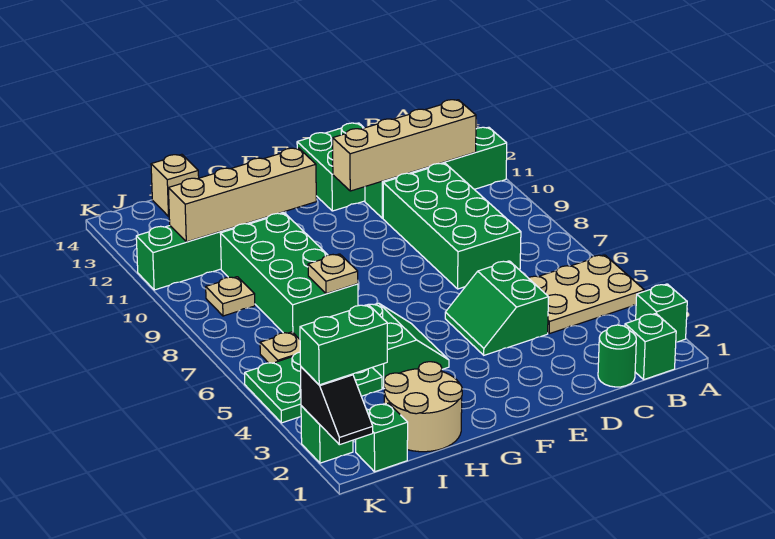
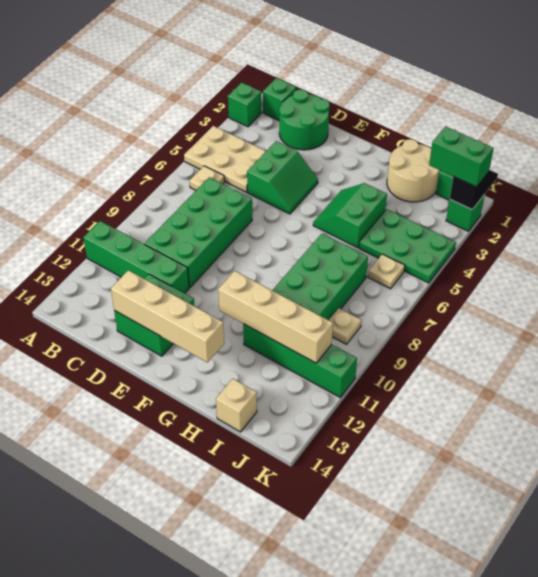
tan 1x4 brick [333,100,476,191] -> tan 1x4 brick moved to [111,270,224,362]
green 1x1 round brick [598,325,636,387] -> green 2x2 round brick [279,90,330,150]
tan 1x1 plate [308,254,358,294] -> tan 1x1 plate moved to [190,166,224,190]

